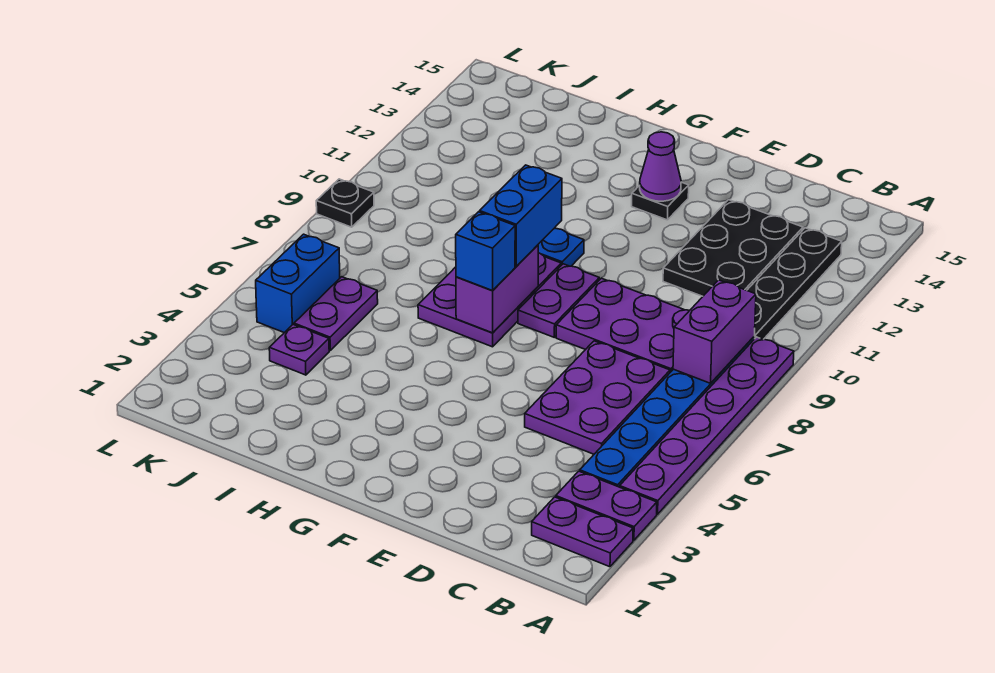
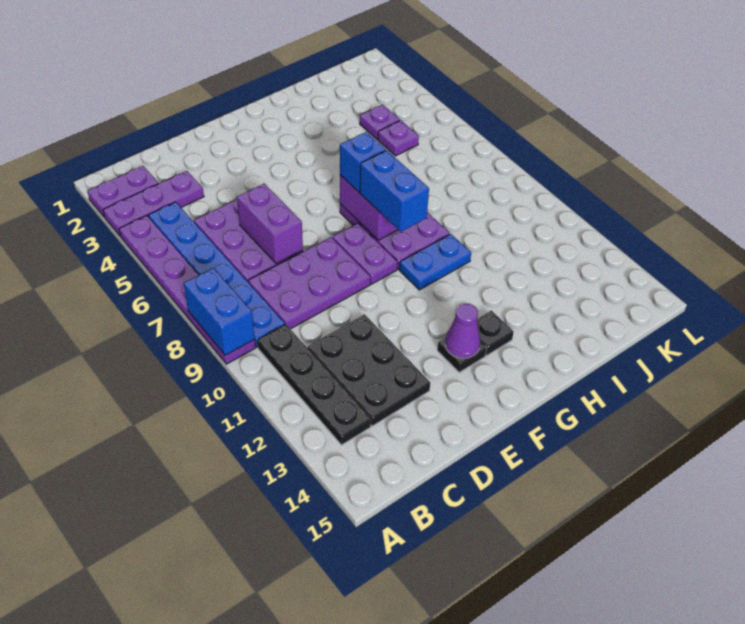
purple 1x2 plate [556,471,657,540] -> purple 1x3 plate [103,171,204,236]
purple 1x2 brick [673,280,756,383] -> purple 1x2 brick moved to [237,184,303,264]
purple 1x2 plate [294,277,378,350] -> purple 1x1 plate [378,121,419,156]
blue 1x2 brick [256,234,340,333] -> blue 1x2 brick moved to [184,268,255,355]
black 1x1 plate [316,179,374,227] -> black 1x1 plate moved to [477,310,514,355]

